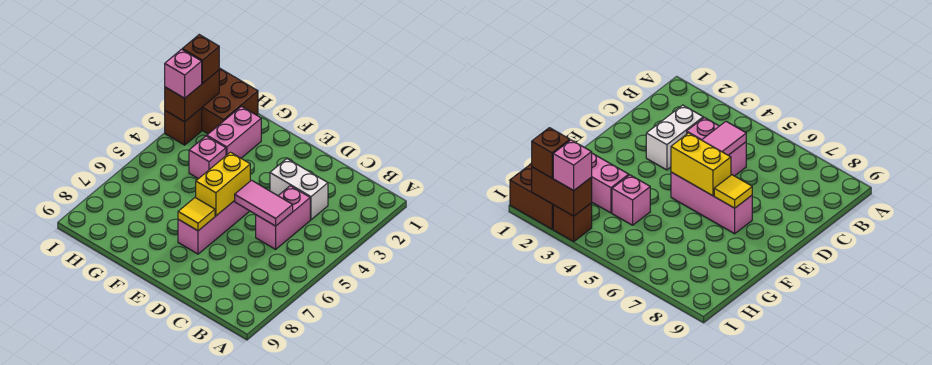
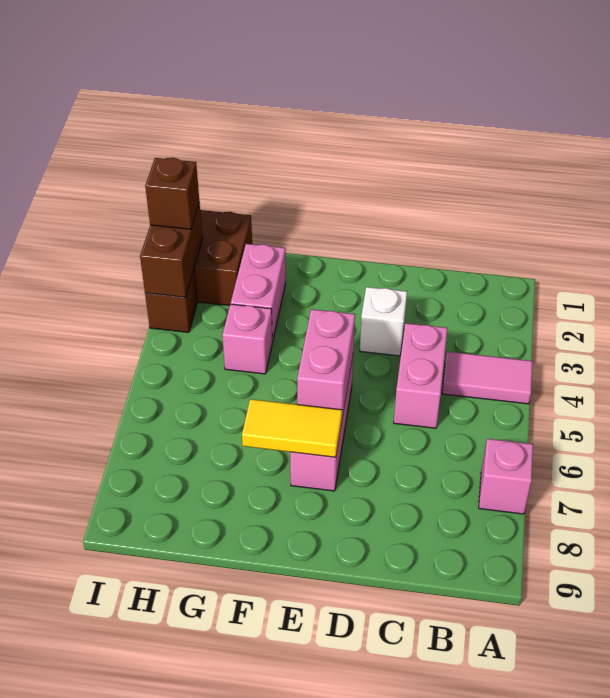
white 1x2 brick [270,159,328,220] -> white 1x1 brick [360,287,407,356]
pink 1x2 tile [234,180,293,226] -> pink 1x2 tile moved to [442,352,532,404]
yellow 1x2 brick [196,152,250,216] -> pink 1x2 brick [297,309,355,417]
yellow 1x1 tile [178,198,215,231] -> yellow 1x2 tile [242,399,342,457]
pink 1x1 brick [165,49,202,98] -> pink 1x1 brick moved to [479,439,533,514]

